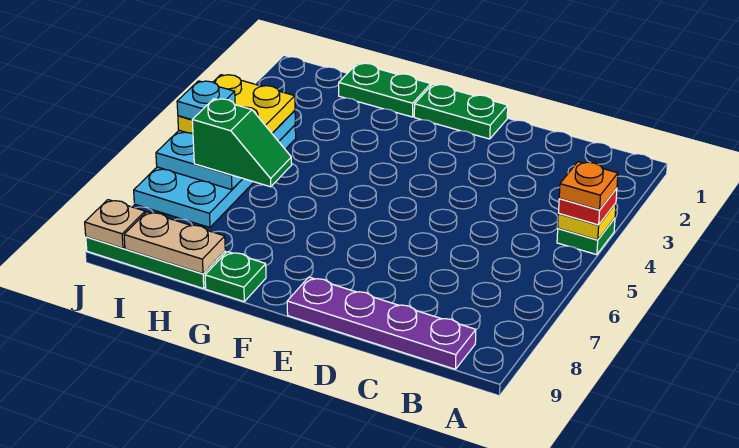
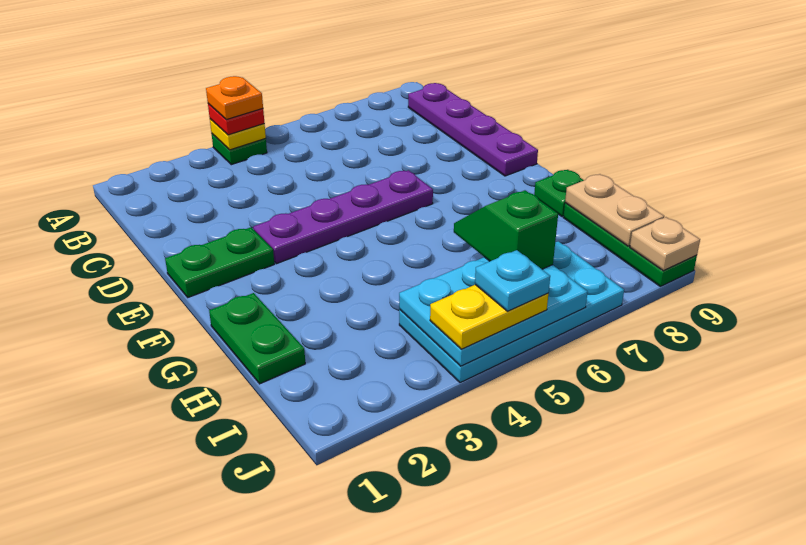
green 1x2 plate [414,84,508,139] -> green 1x2 plate turned to [165,227,274,297]
none -> purple 1x4 plate [253,170,433,264]
yellow 2x2 plate [178,75,295,134] -> yellow 1x2 plate [430,285,548,349]

